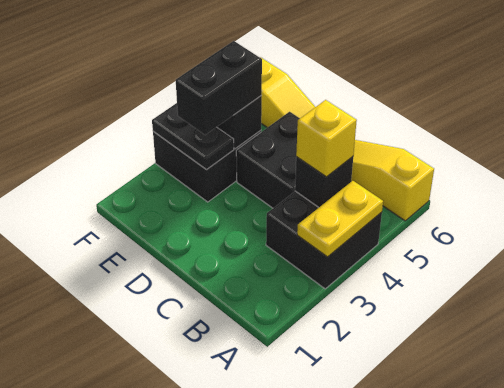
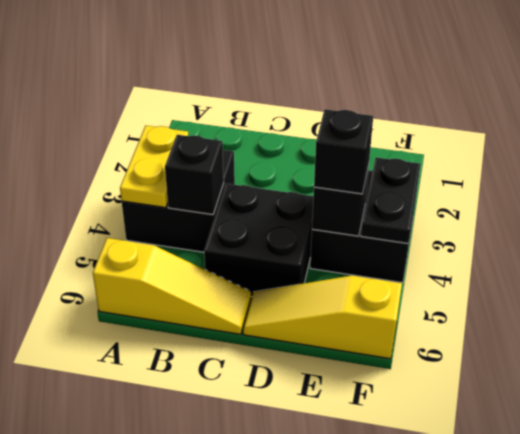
yellow 1x1 brick [296,100,357,177] -> none
black 1x2 plate [152,103,234,170] -> black 1x2 plate turned to [361,157,421,243]
black 1x2 brick [176,41,262,135] -> black 1x1 brick [314,109,373,194]

